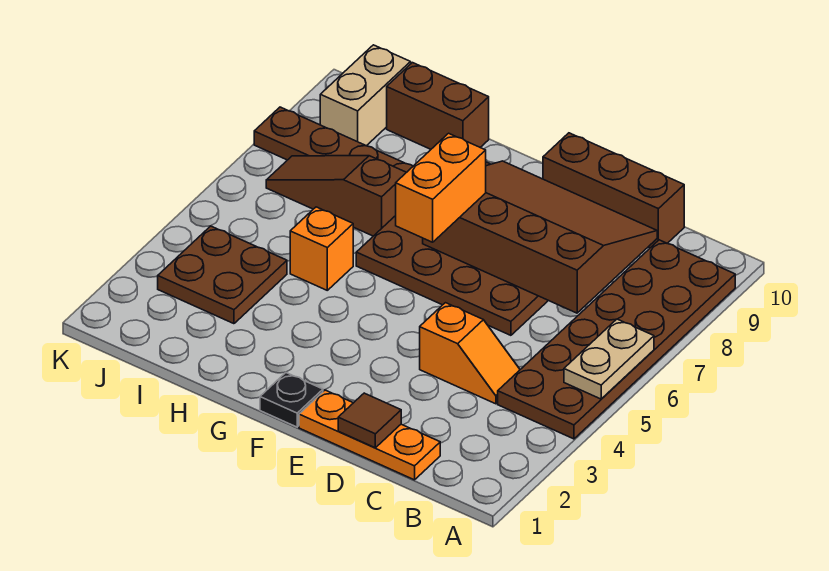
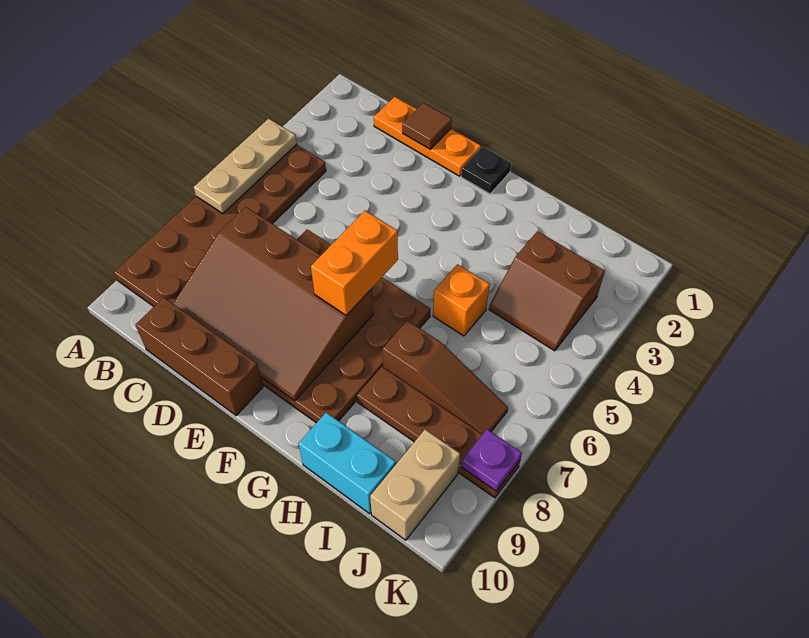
tan 1x2 plate [564,319,654,399] -> tan 1x3 plate [194,119,297,214]
orange 1x2 slope [420,303,520,404] -> none
brown 1x2 brick [387,63,489,149] -> cyan 1x2 brick [299,412,396,514]
brown 2x2 plate [158,226,287,324] -> brown 2x2 slope [489,231,605,351]
none -> purple 1x1 plate [462,429,522,491]

